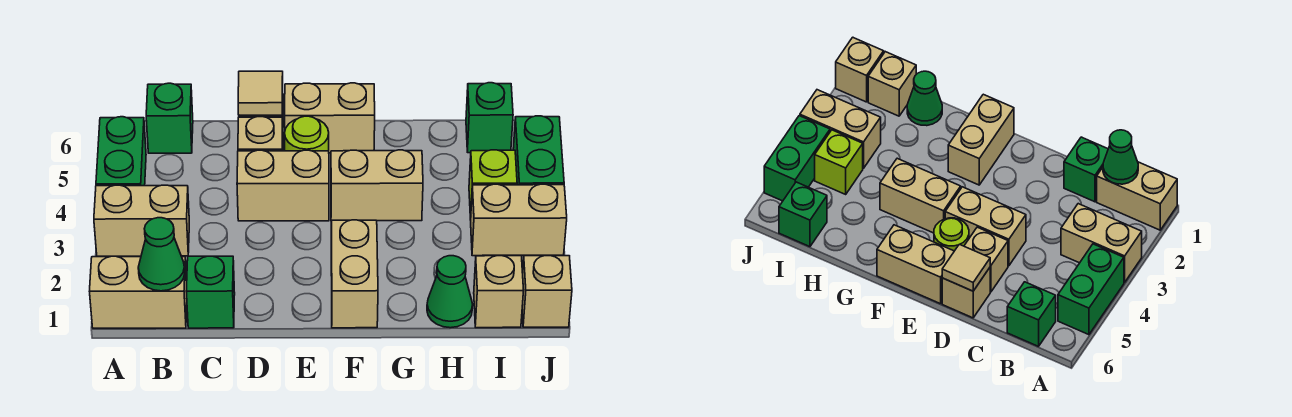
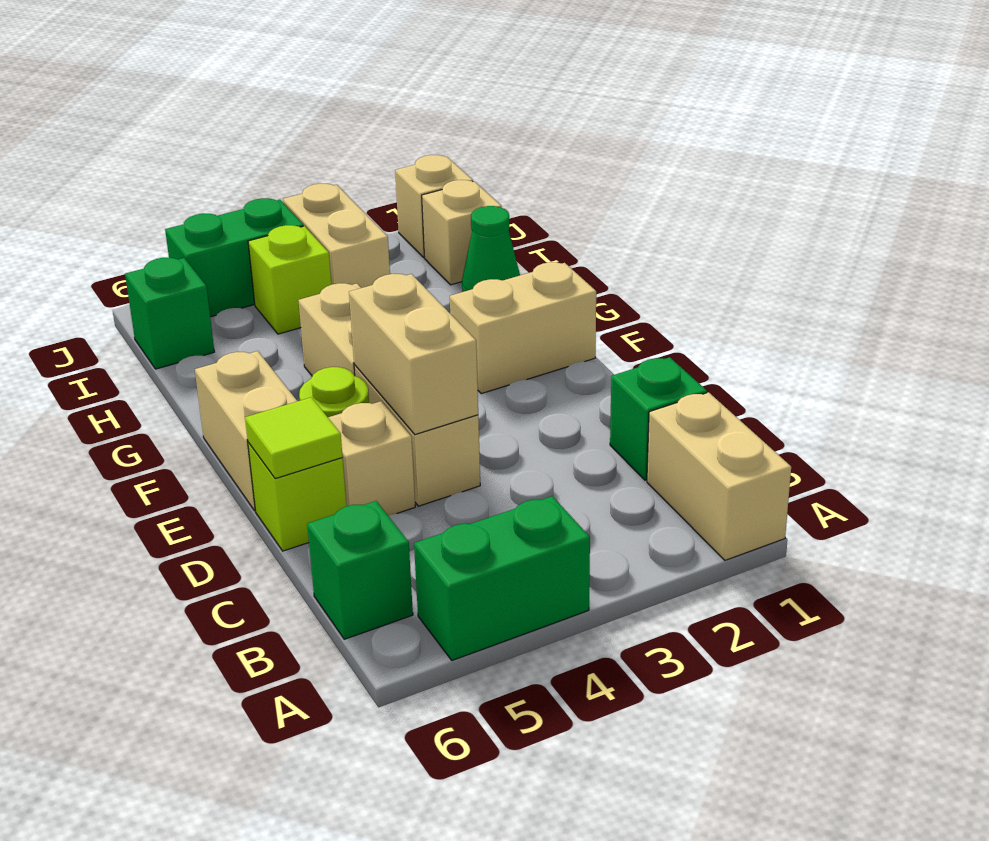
tan 1x2 brick [94,185,189,256] -> tan 1x2 brick moved to [349,274,478,435]
green 1x1 cone [138,218,185,291] -> none
tan 1x1 brick [942,268,990,318] -> lime 1x1 brick [248,442,346,551]
tan 1x1 tile [238,71,283,115] -> lime 1x1 tile [245,397,343,479]

